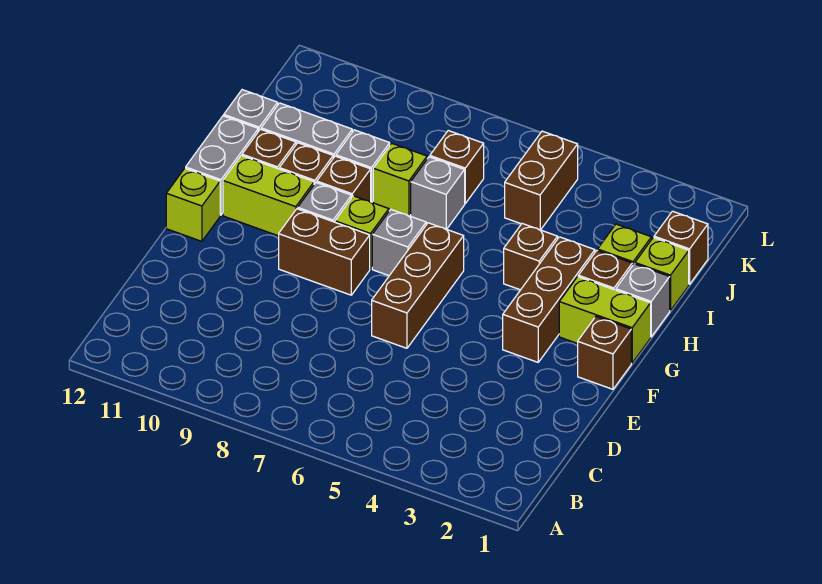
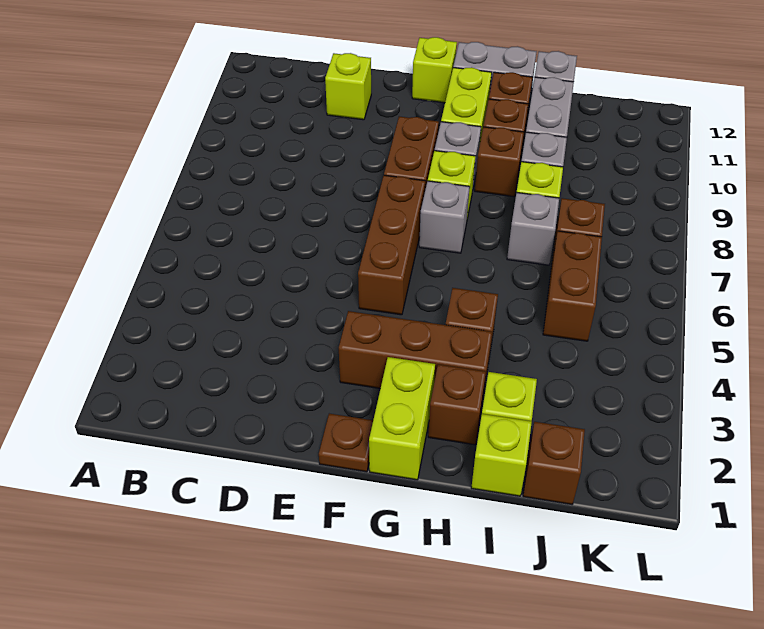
none -> lime 1x1 brick [325,53,371,120]
brown 1x3 brick [372,223,464,348] -> brown 1x3 brick turned to [358,175,425,315]
brown 1x1 brick [578,317,631,389] -> brown 1x1 plate [319,414,373,472]
grey 1x1 brick [616,264,670,337] -> none
brown 1x2 brick [505,131,578,230] -> brown 1x2 brick turned to [543,231,602,341]

